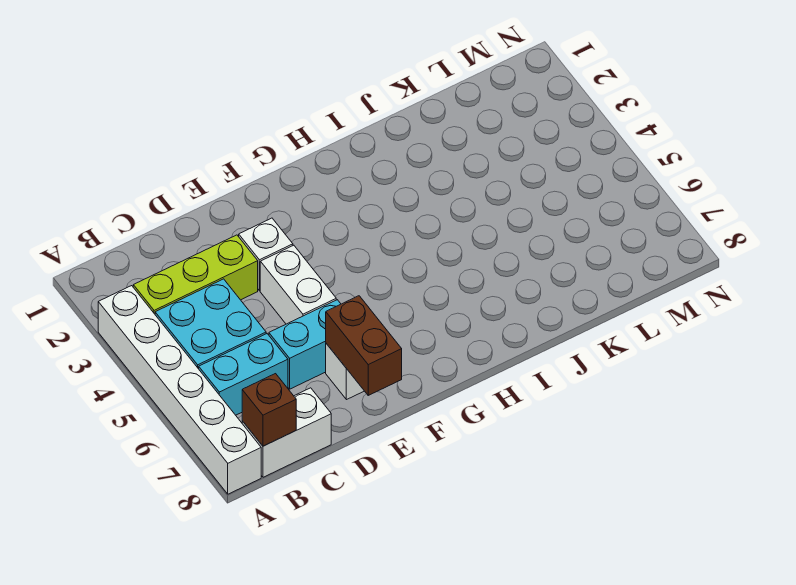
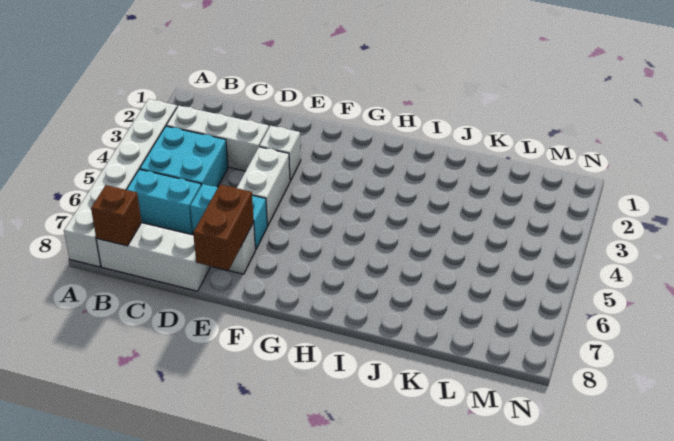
lime 1x3 brick [133,235,258,314] -> white 1x3 brick [166,106,269,171]
white 1x2 brick [242,388,331,477] -> white 1x3 brick [97,223,210,291]

